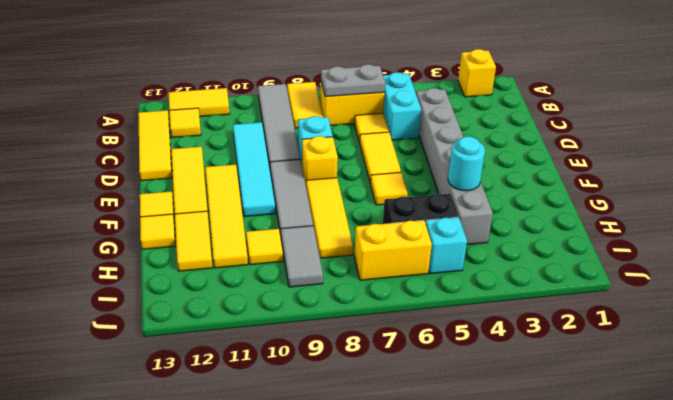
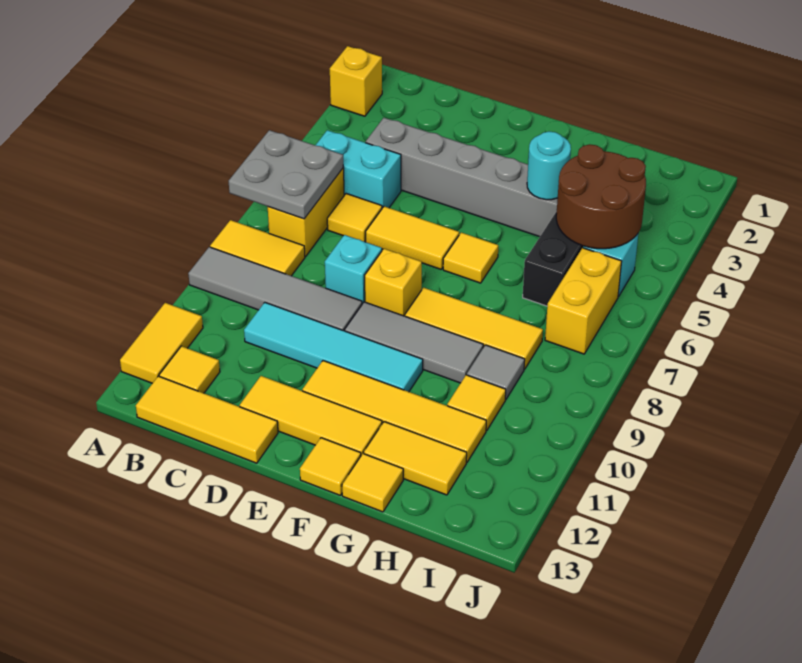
grey 1x2 plate [321,64,385,97] -> grey 2x2 plate [229,130,343,219]
none -> brown 2x2 round brick [556,144,646,249]
grey 1x2 tile [281,226,323,287] -> grey 1x1 tile [467,345,525,399]

